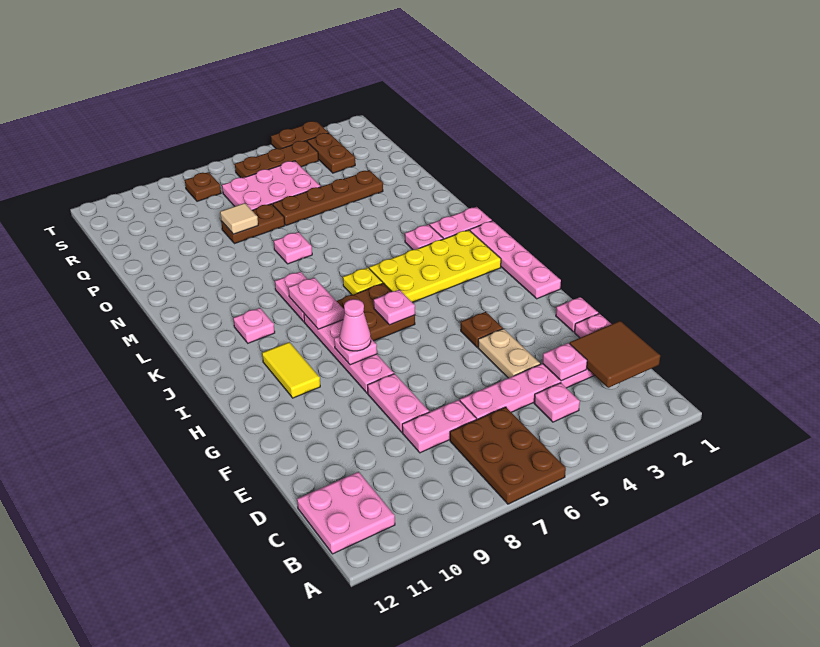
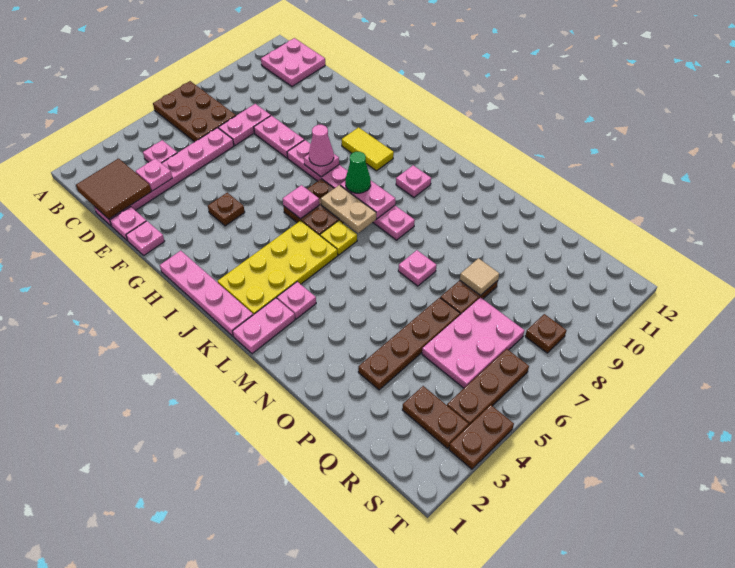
tan 1x2 plate [478,329,540,378] -> tan 1x2 plate moved to [321,185,376,233]
none -> green 1x1 cone [345,152,371,193]

